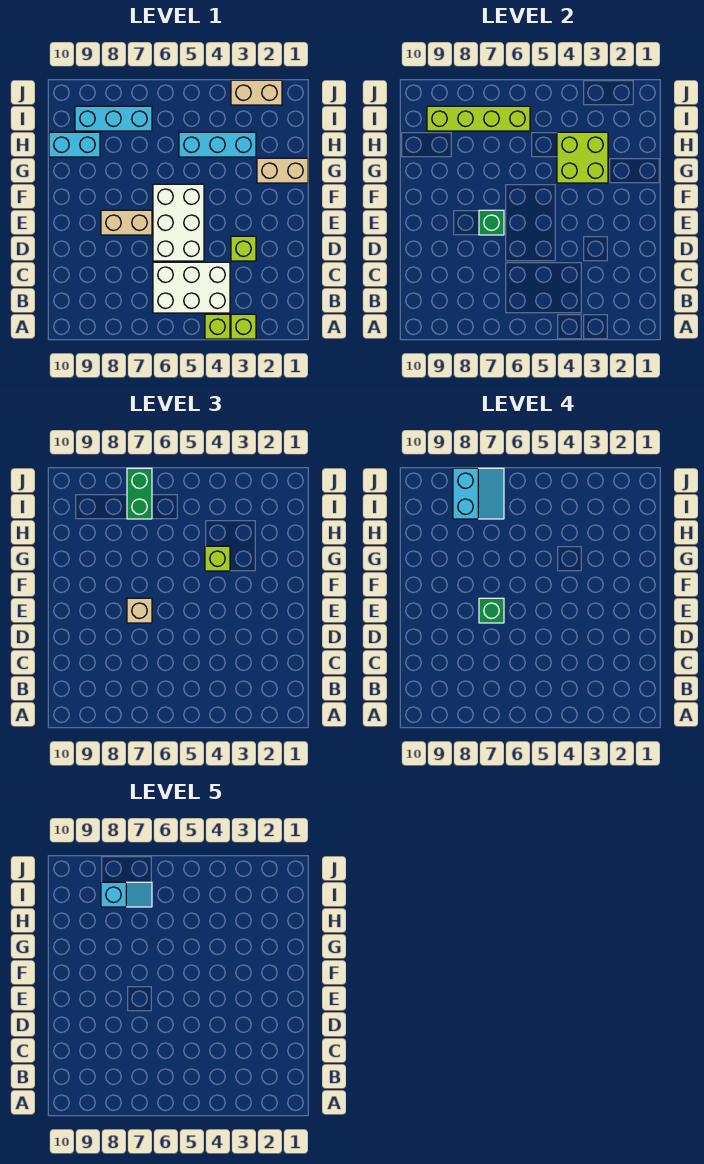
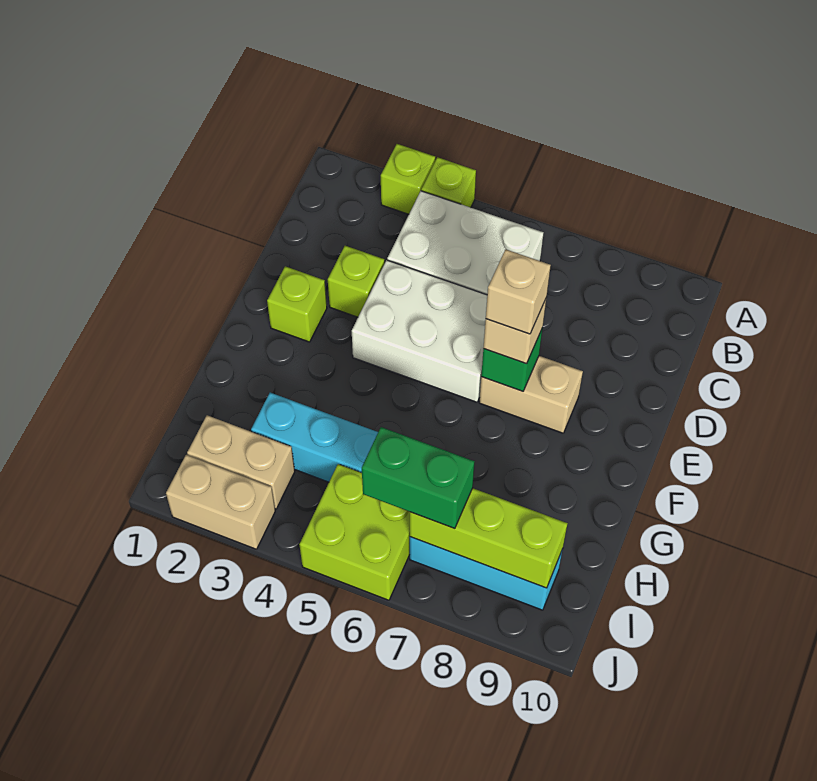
white 2x3 brick [153,184,204,261] -> white 2x3 brick turned to [352,260,487,402]
green 1x1 brick [479,598,504,623] -> tan 1x1 brick [486,249,551,334]
tan 1x2 brick [257,158,308,183] -> tan 1x2 brick moved to [187,415,295,509]
lime 2x2 brick [557,132,608,183] -> lime 2x2 brick moved to [299,464,410,600]
lime 1x1 brick [205,546,230,571] -> lime 1x1 brick moved to [267,266,327,342]
cyan 1x2 brick [49,132,100,157] -> none
lime 1x4 brick [427,106,530,131] -> lime 1x3 brick [410,488,568,588]
green 1x2 brick [127,468,152,519] -> green 1x2 brick turned to [362,427,474,529]
cyan 2x2 slope [453,468,504,519] -> none
cyan 1x2 slope [101,882,152,907] -> none

